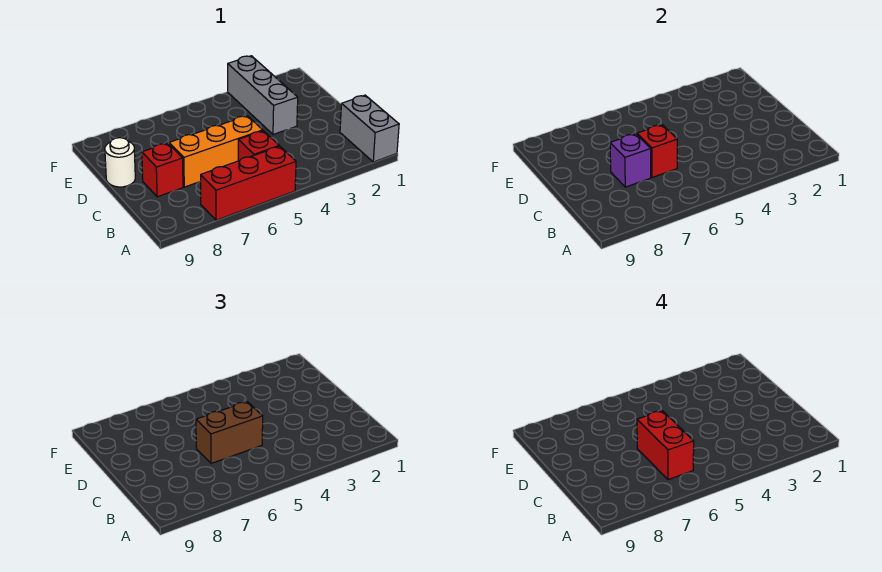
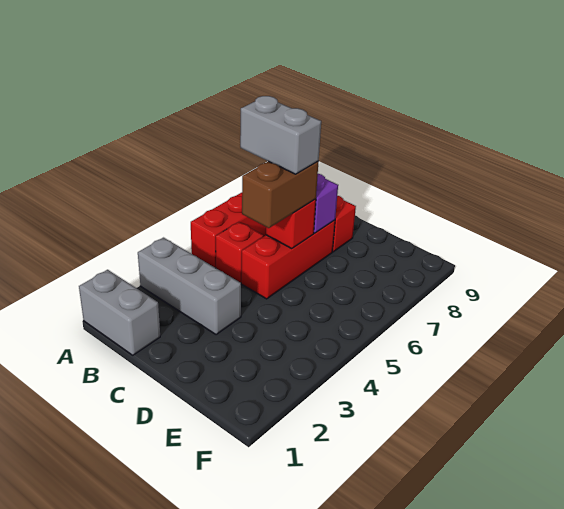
red 1x2 brick [637,411,694,480] -> grey 1x2 brick [240,96,321,174]
orange 1x3 brick [169,116,263,187] -> red 1x3 brick [241,220,335,299]
grey 1x3 brick [228,56,298,134] -> grey 1x3 brick moved to [138,238,241,335]
white 1x1 round brick [105,138,135,187] -> none

